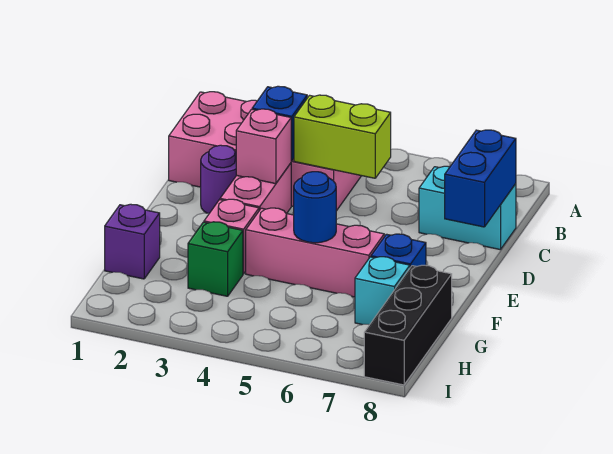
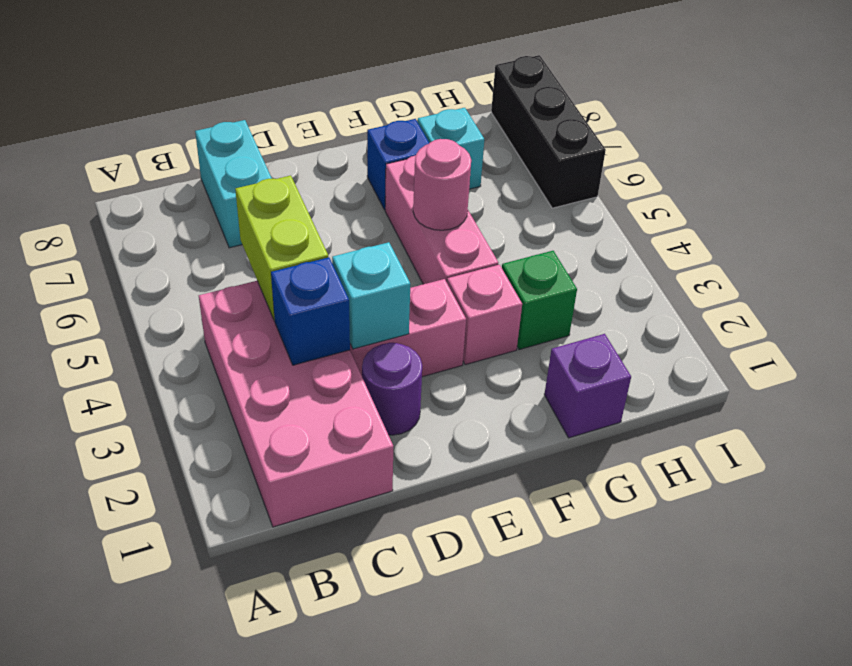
blue 1x2 brick [445,130,516,227] -> none
pink 1x1 brick [236,109,291,184] -> cyan 1x1 brick [332,242,410,349]
blue 1x1 round brick [294,172,336,243] -> pink 1x1 round brick [413,139,471,230]
black 1x3 brick [364,265,452,385] -> black 1x3 brick turned to [491,55,606,208]

